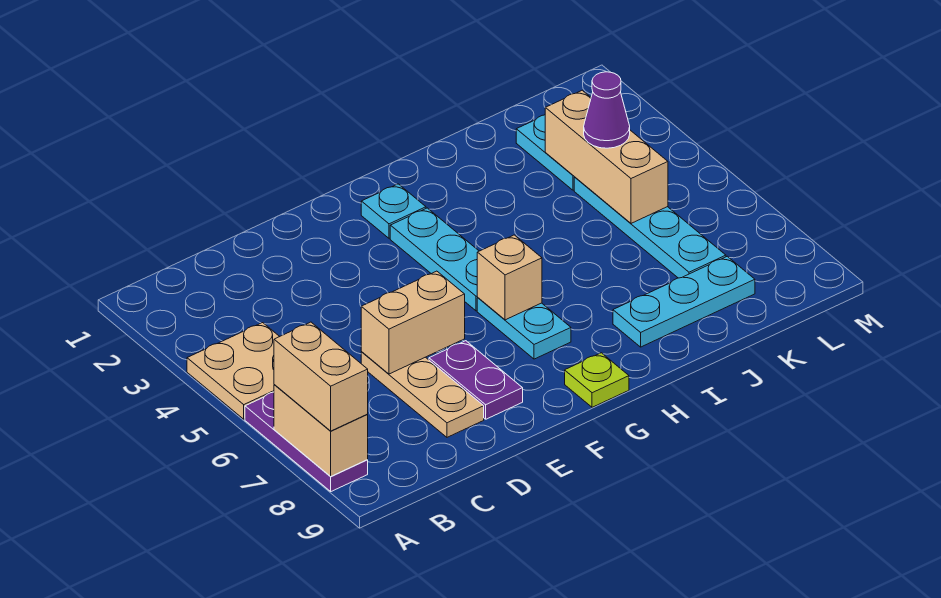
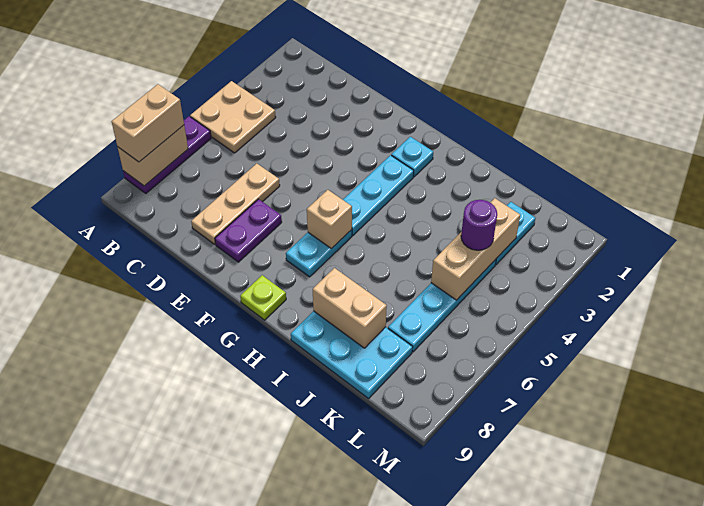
tan 1x2 brick [361,271,465,374] -> tan 1x2 brick moved to [313,268,387,348]
cyan 1x3 plate [613,256,755,347] -> cyan 2x3 plate [291,311,412,398]
purple 1x1 cone [584,72,630,148] -> purple 1x1 round brick [461,200,497,250]

